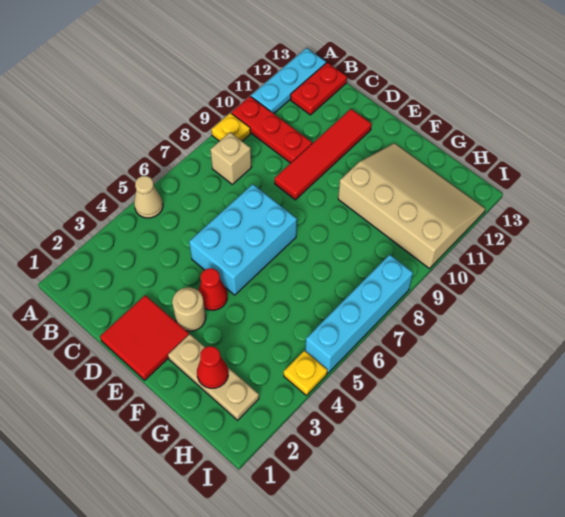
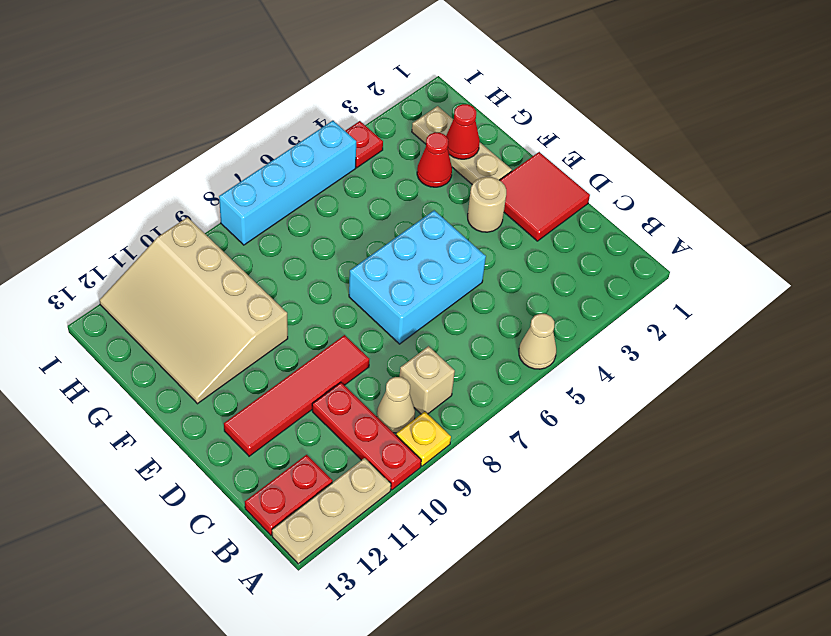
cyan 1x3 plate [251,48,326,113] -> tan 1x3 plate [272,458,391,564]
none -> tan 1x1 cone [377,377,415,433]
red 1x1 cone [198,268,227,310] -> red 1x1 cone moved to [417,132,452,187]
yellow 1x1 plate [284,351,327,395] -> red 1x1 plate [345,121,383,168]

